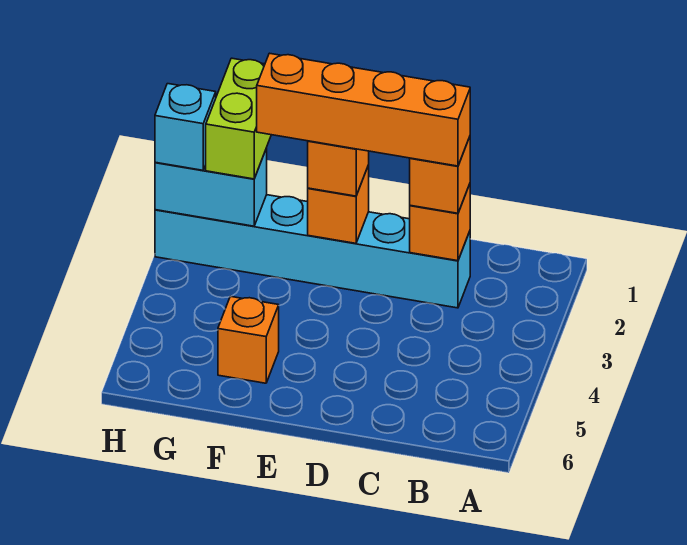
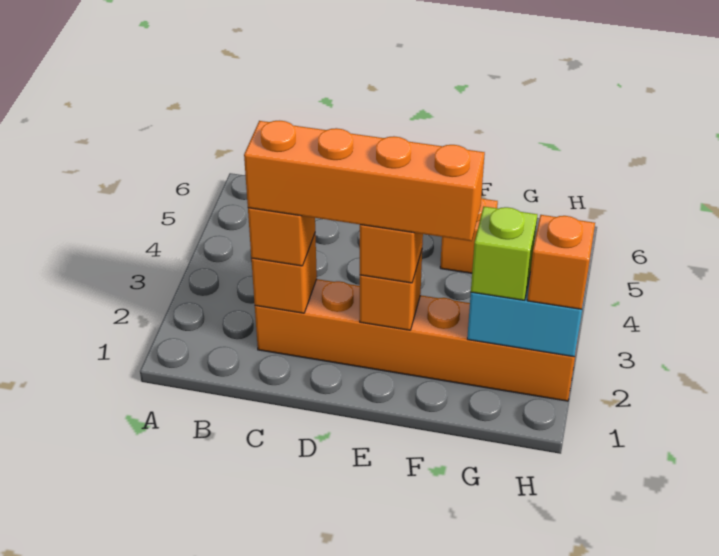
cyan 1x6 brick [155,195,470,308] -> orange 1x6 brick [255,279,578,401]
lime 1x2 brick [206,58,271,179] -> lime 1x1 brick [471,207,537,300]
cyan 1x1 brick [155,84,216,170] -> orange 1x1 brick [527,215,595,309]

